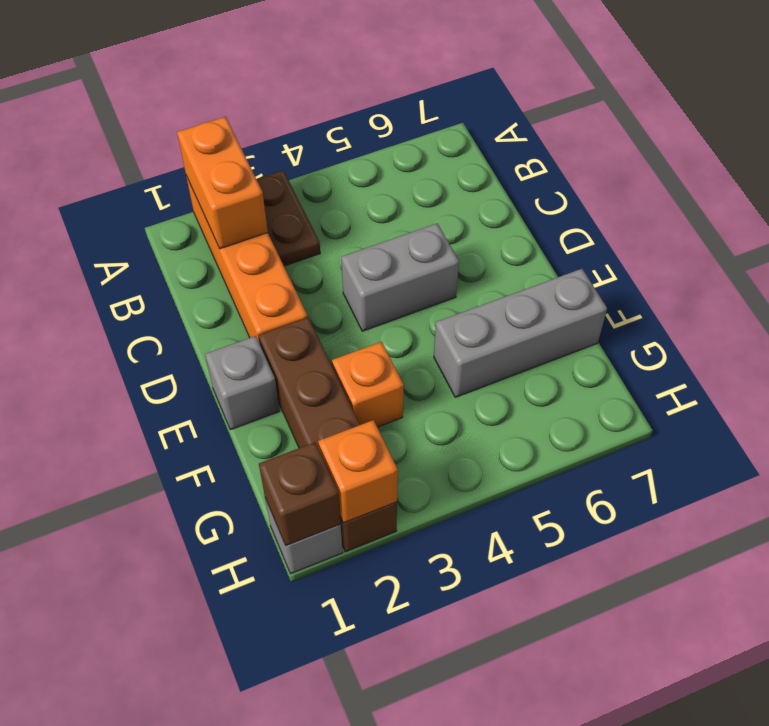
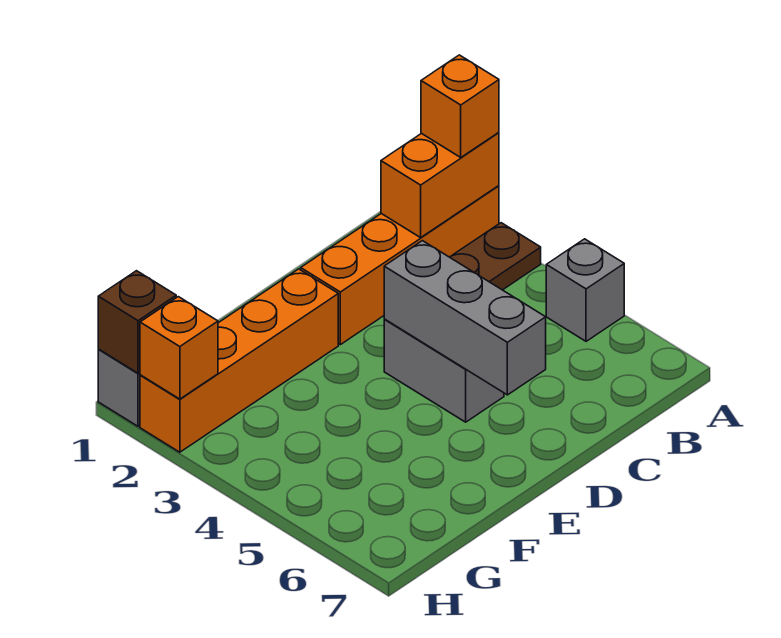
grey 1x1 brick [205,336,280,430] -> grey 1x1 brick moved to [546,239,624,341]
brown 1x4 brick [258,317,397,552] -> orange 1x4 brick [140,269,338,452]
orange 1x1 brick [332,342,404,427] -> orange 1x1 brick moved to [421,55,499,157]
grey 1x3 brick [434,269,607,397] -> grey 1x3 brick moved to [384,241,546,395]

